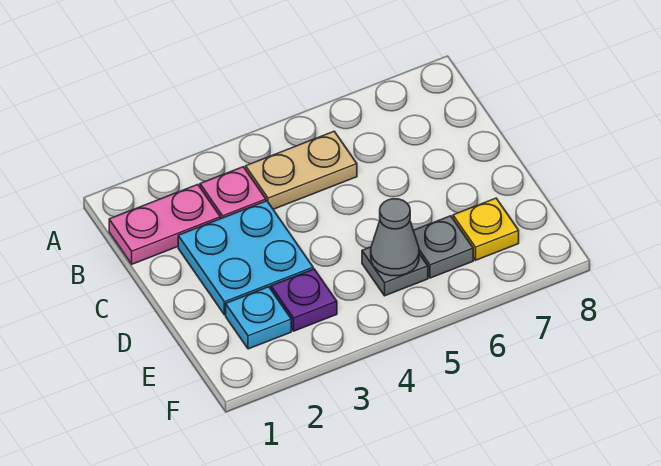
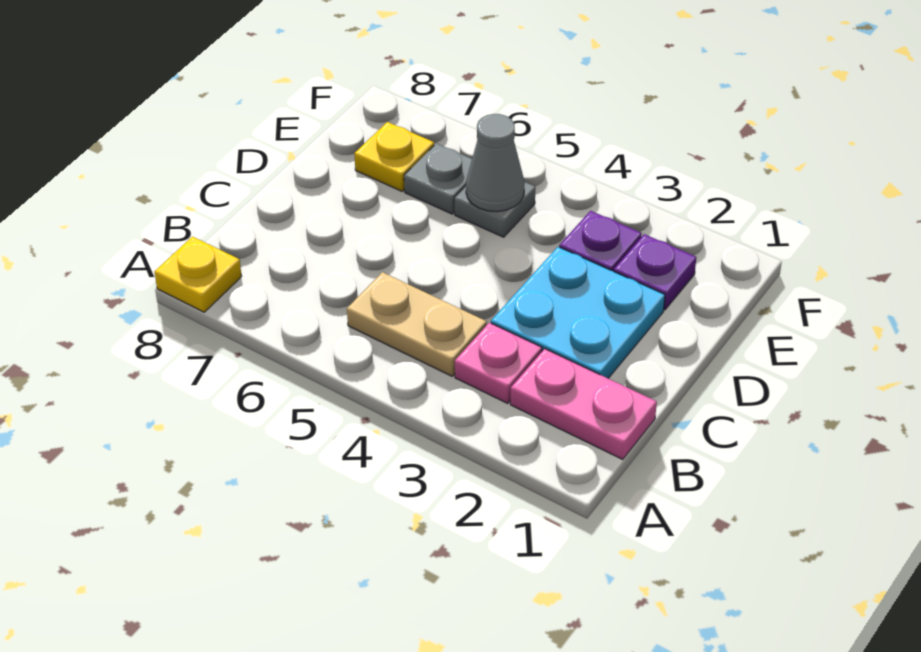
none -> yellow 1x1 plate [155,237,242,312]
cyan 1x1 plate [226,287,291,349] -> purple 1x1 plate [614,234,696,310]

